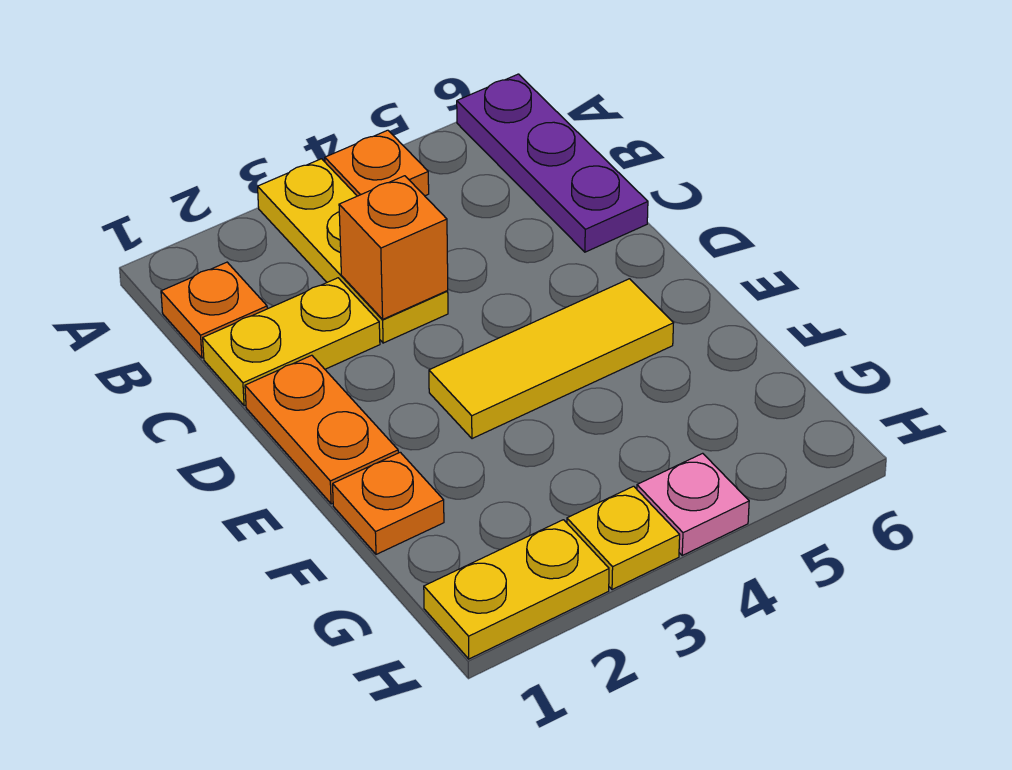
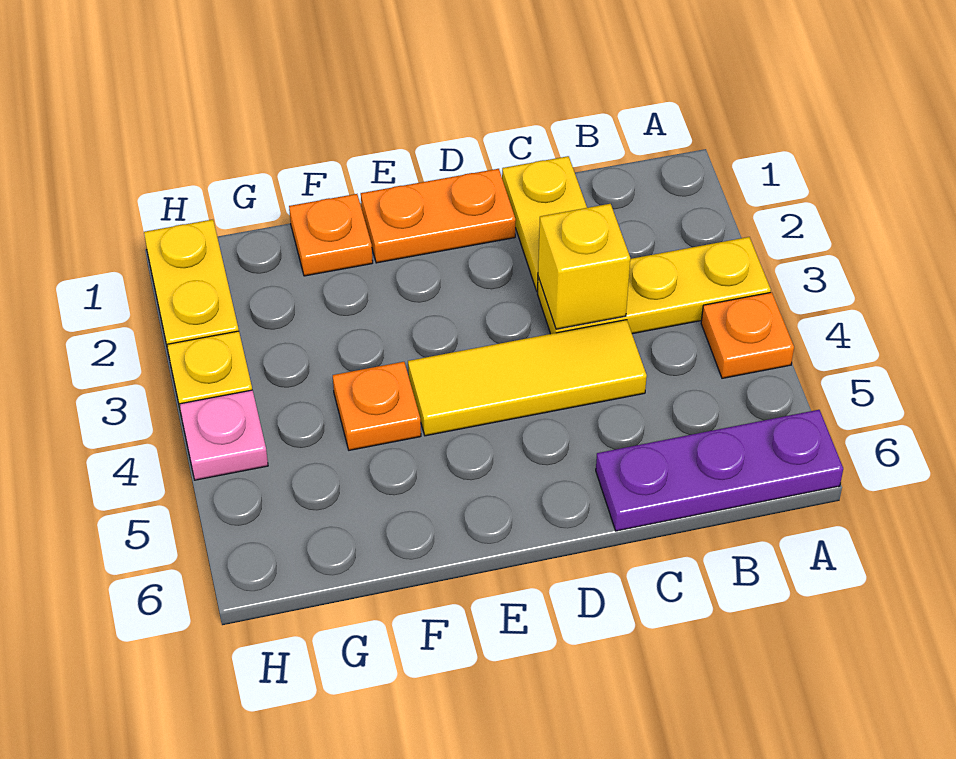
orange 1x1 plate [161,262,267,358] -> orange 1x1 plate moved to [333,362,421,450]
orange 1x1 brick [339,176,448,319] -> yellow 1x1 brick [538,204,630,329]
yellow 1x3 tile [429,279,673,439] -> yellow 1x3 tile turned to [408,320,647,436]

